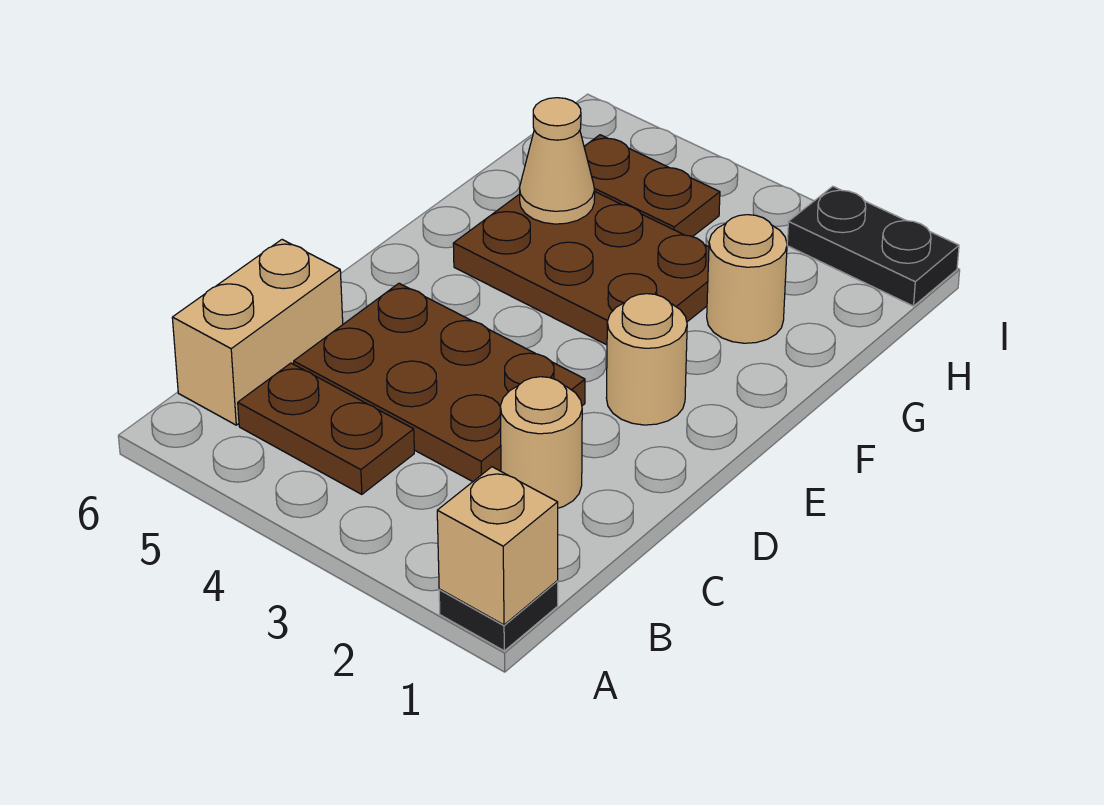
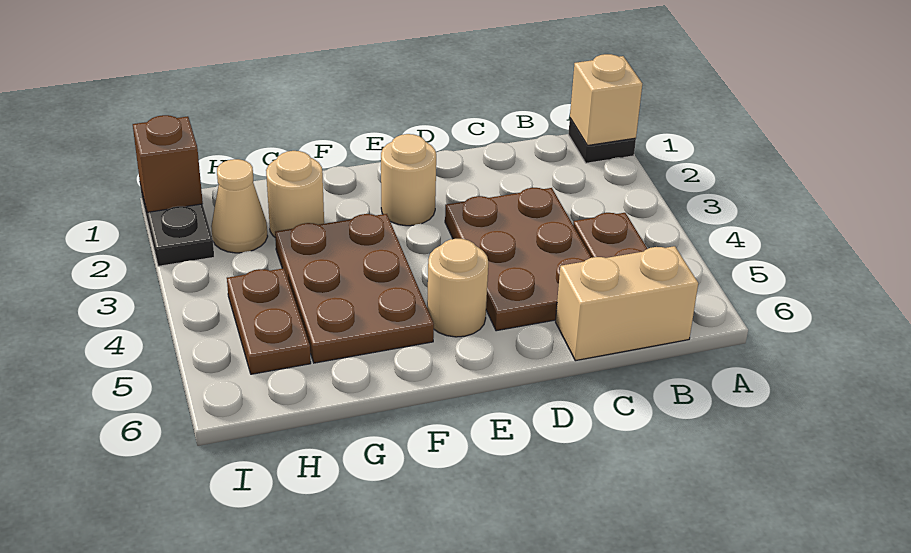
tan 1x1 round brick [500,377,582,508] -> tan 1x1 round brick moved to [427,239,488,337]
tan 1x1 cone [520,98,595,224] -> tan 1x1 cone moved to [211,159,268,253]
none -> brown 1x1 brick [133,115,203,212]

